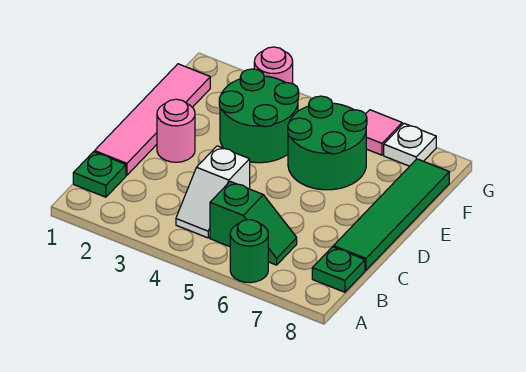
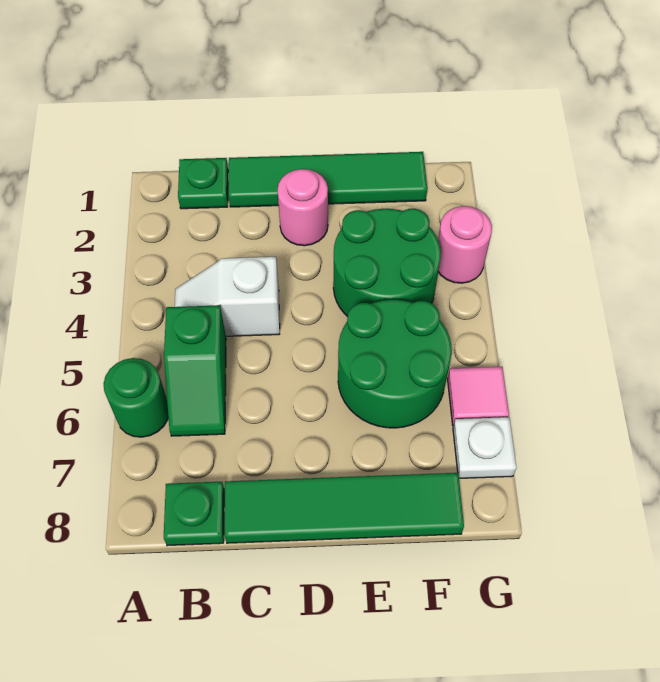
pink 1x4 tile [95,64,210,175] -> green 1x4 tile [228,152,427,207]

